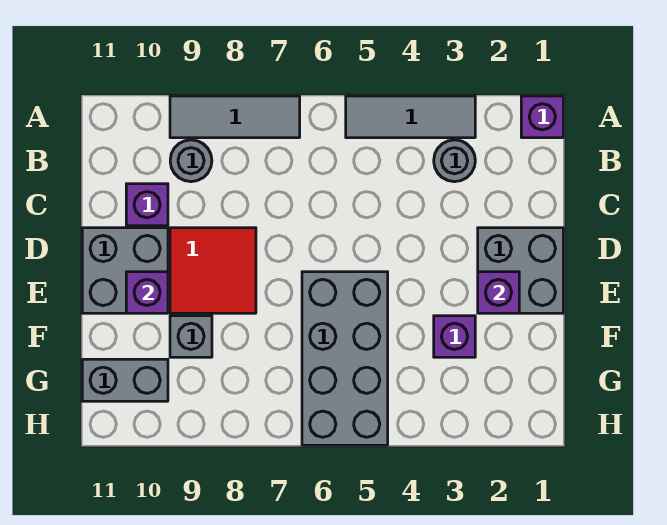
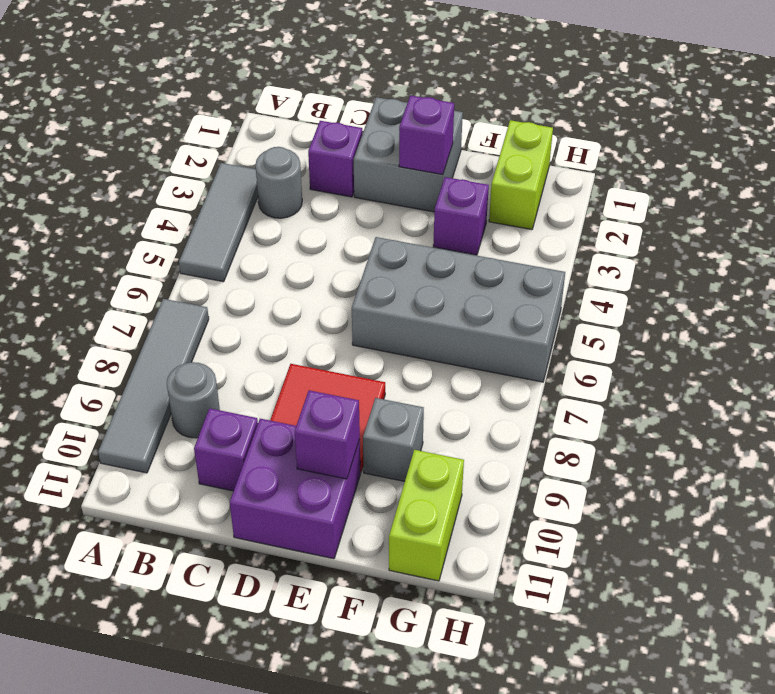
purple 1x1 brick [521,96,563,138] -> purple 1x1 brick moved to [308,121,363,197]
grey 1x3 tile [170,96,300,138] -> grey 1x4 tile [98,299,209,473]
grey 2x2 brick [82,228,168,313] -> purple 2x2 brick [230,419,360,559]
none -> lime 1x2 brick [489,120,553,230]
grey 1x2 brick [82,359,168,401] -> lime 1x2 brick [389,450,464,581]

